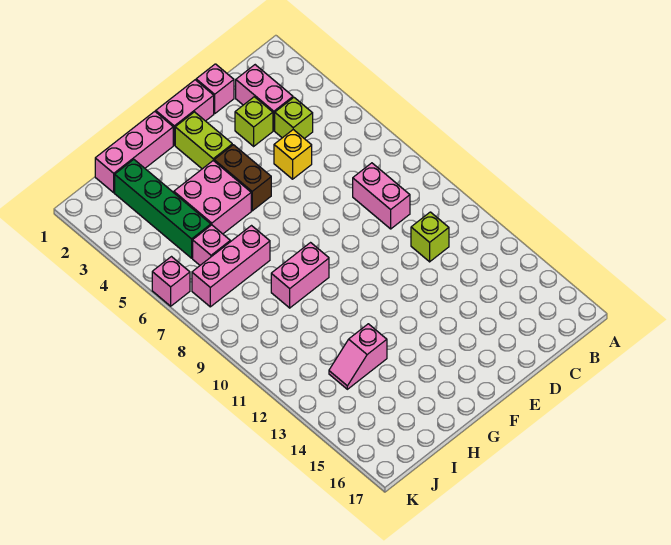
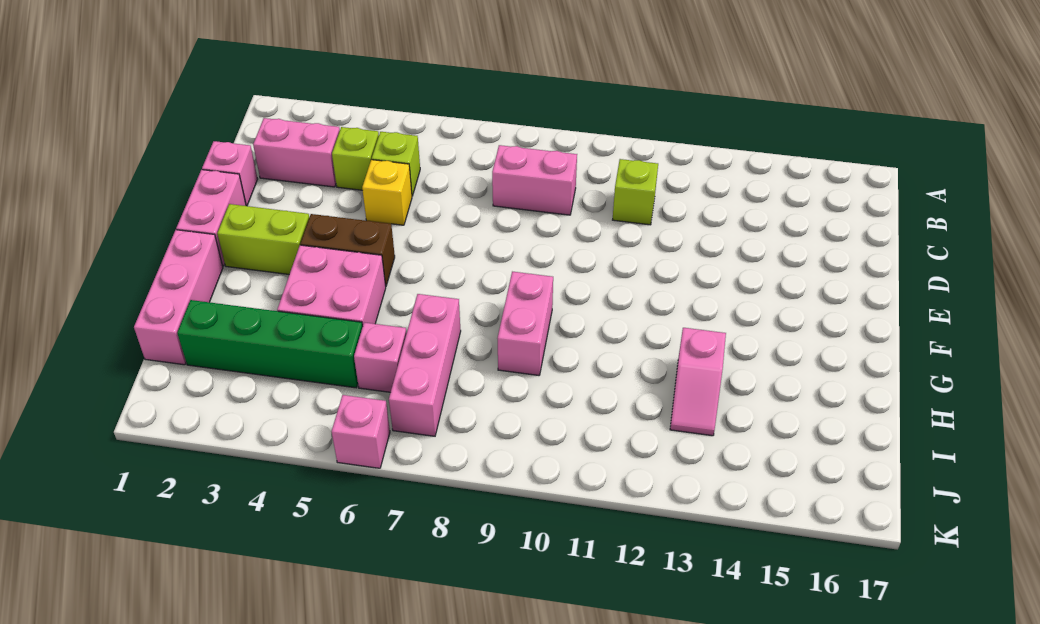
lime 1x1 brick [235,97,273,146] -> lime 1x1 brick moved to [372,132,420,196]

